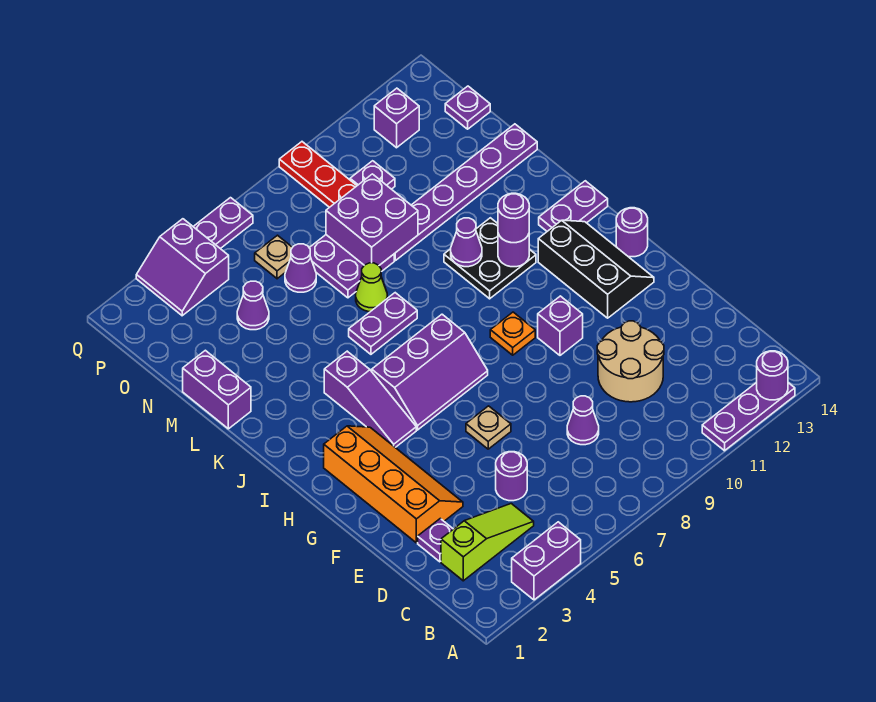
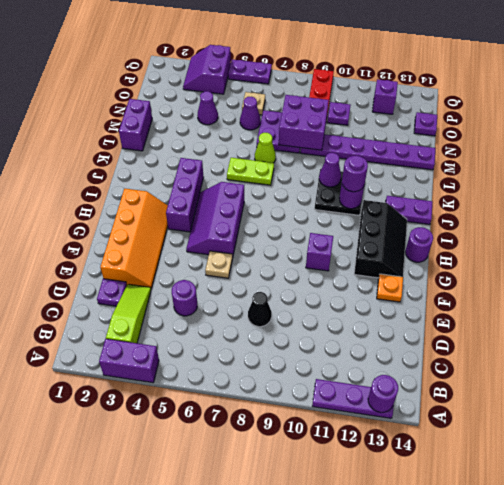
lime 1x3 slope [441,504,534,581] -> lime 1x3 slope turned to [106,284,151,343]
purple 1x1 cone [567,396,599,445] -> black 1x1 cone [248,292,272,327]
tan 2x2 round brick [597,321,664,402] -> none
purple 1x3 slope [324,351,416,447] -> purple 1x3 brick [166,158,204,232]
purple 2x3 slope [372,314,488,430] -> purple 2x3 slope turned to [186,182,244,256]
orange 1x1 plate [490,312,535,355] -> orange 1x1 plate moved to [377,274,403,302]
purple 1x2 plate [349,293,417,354] -> lime 1x2 plate [227,158,274,185]

